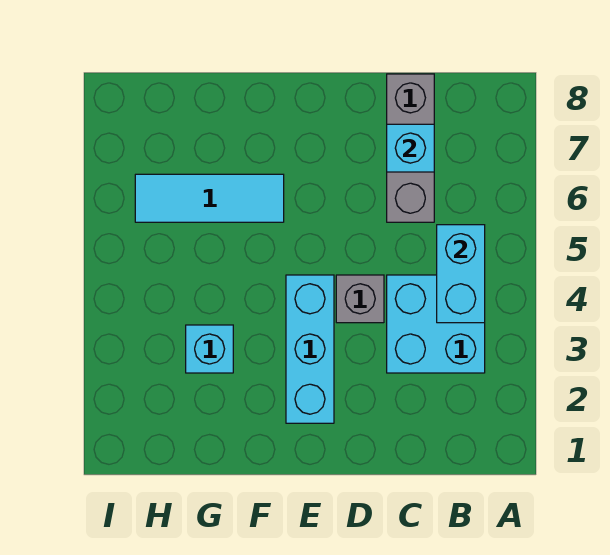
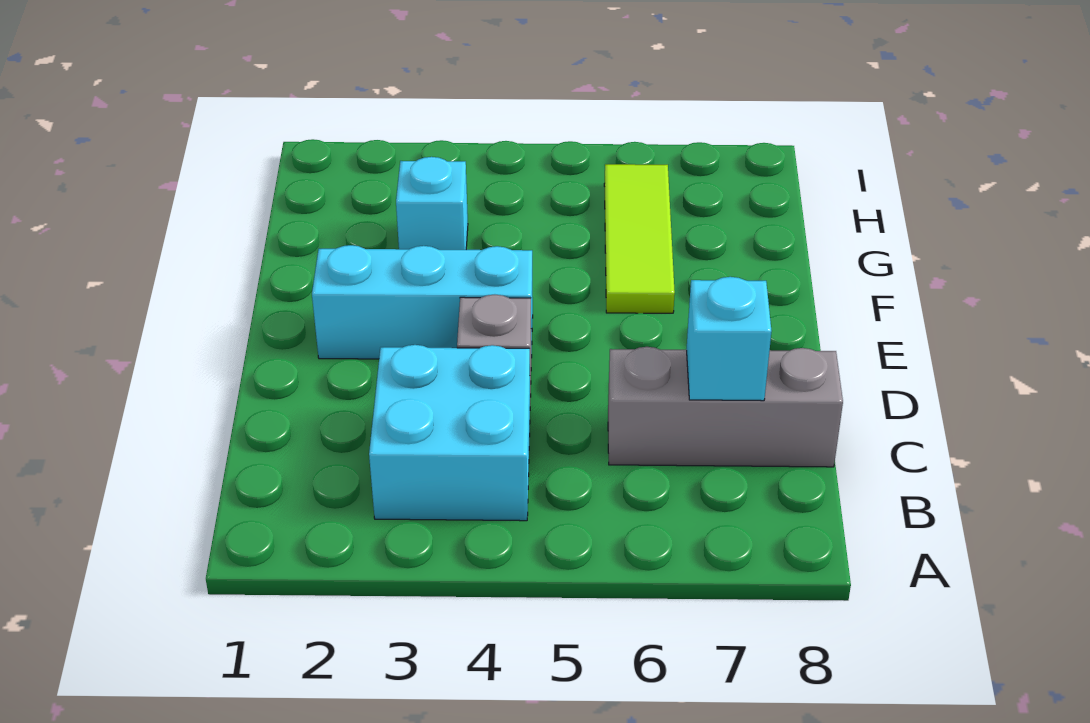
cyan 1x2 brick [437,225,485,323] -> none
cyan 1x3 tile [135,174,284,222] -> lime 1x3 tile [604,164,675,313]

